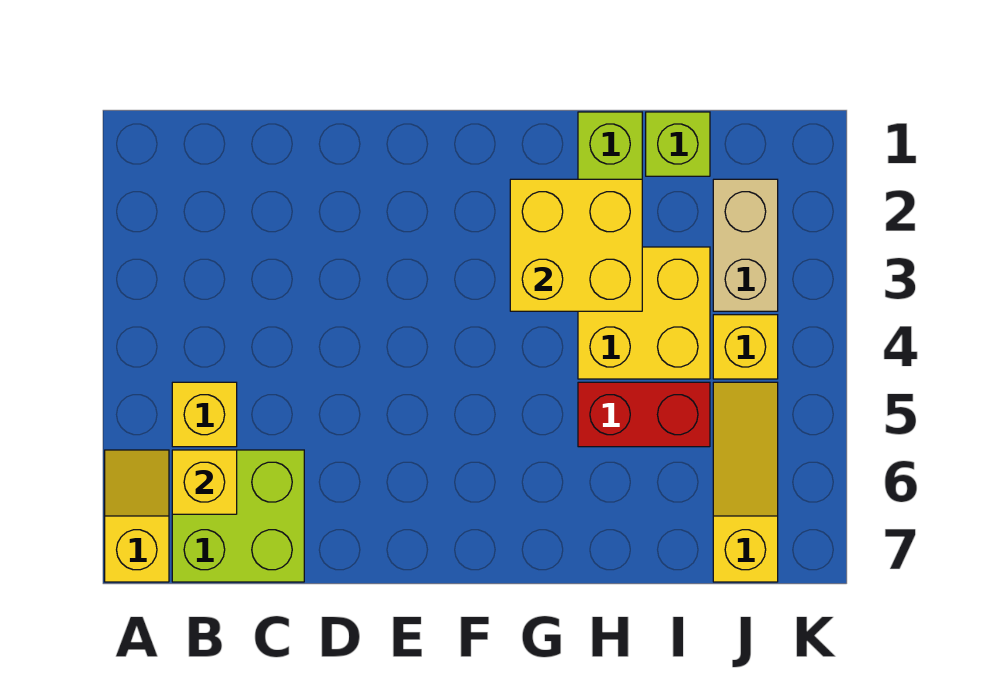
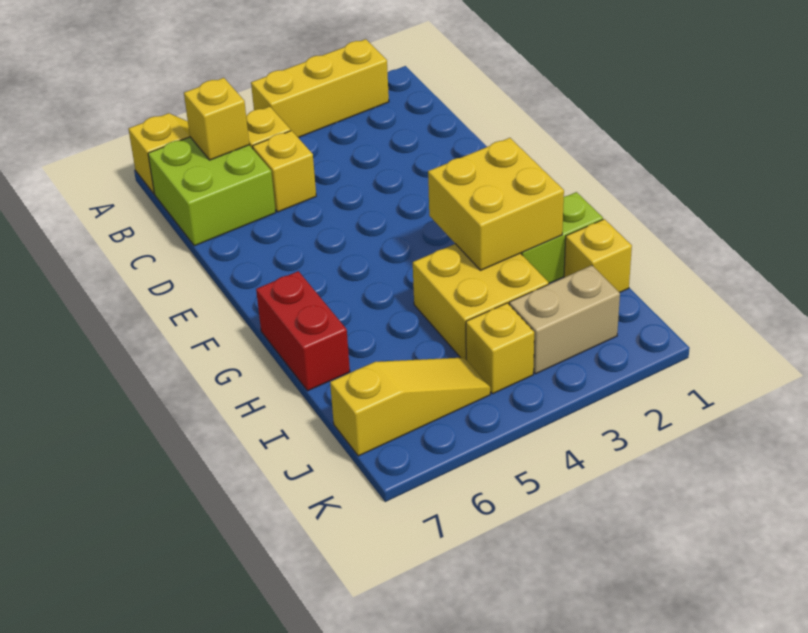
none -> yellow 1x3 brick [251,39,389,137]
none -> yellow 1x1 brick [253,131,316,212]
red 1x2 brick [578,382,710,447] -> red 1x2 brick moved to [256,271,350,391]
lime 1x1 brick [646,112,710,176] -> yellow 1x1 brick [564,219,632,293]

